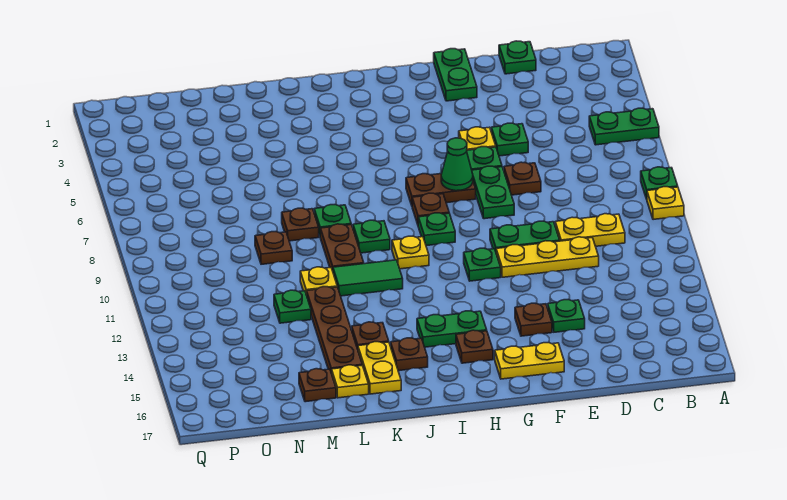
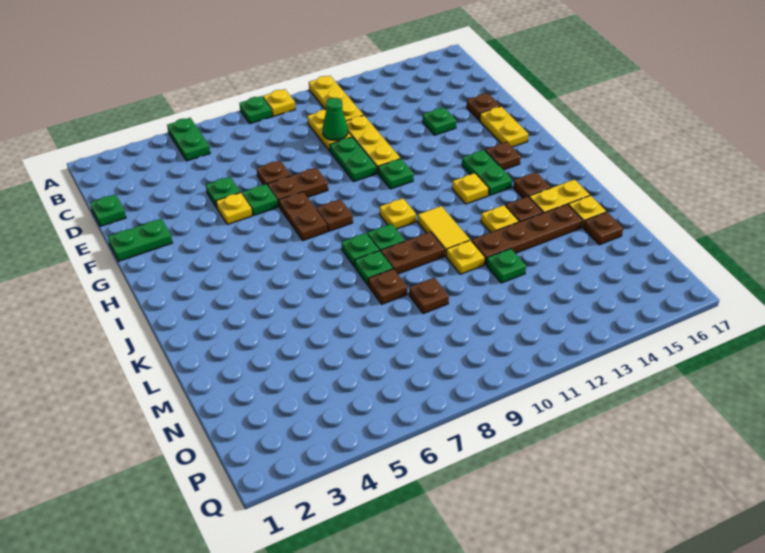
none -> yellow 1x3 plate [309,76,363,121]
green 1x2 plate [472,166,514,219] -> brown 1x2 plate [268,168,328,207]
brown 1x1 plate [515,303,552,336] -> brown 1x1 plate moved to [467,93,500,121]
green 1x1 cone [441,138,473,191] -> green 1x1 cone moved to [323,98,348,140]
green 1x1 plate [418,213,455,246] -> green 1x1 plate moved to [342,233,379,267]
none -> yellow 1x1 plate [452,173,489,204]
green 1x2 tile [333,260,403,296] -> yellow 1x2 tile [418,206,470,256]
none -> yellow 1x1 plate [481,205,519,233]

